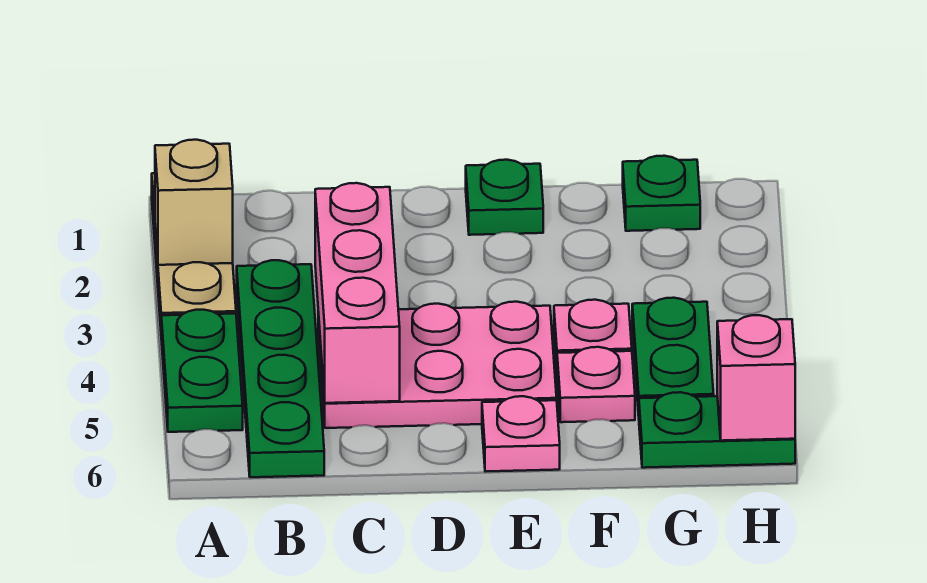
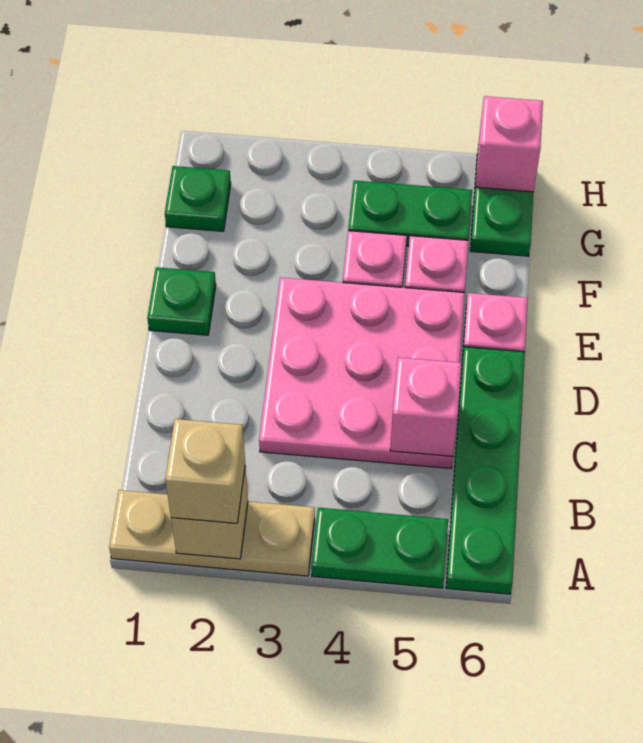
none -> tan 1x1 brick [165,419,245,523]
green 1x4 plate [237,260,324,477] -> green 1x4 plate turned to [446,347,525,594]
pink 1x3 brick [315,183,400,403] -> pink 1x1 brick [390,357,462,456]
pink 2x3 plate [318,302,557,428] -> pink 3x3 plate [259,277,465,468]

